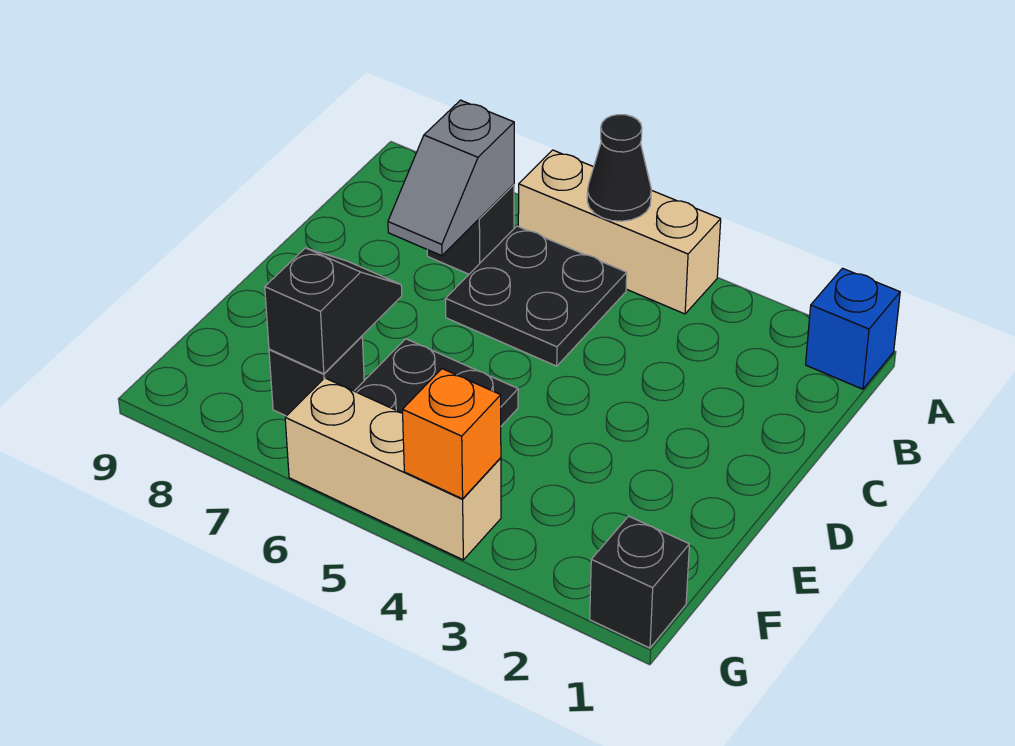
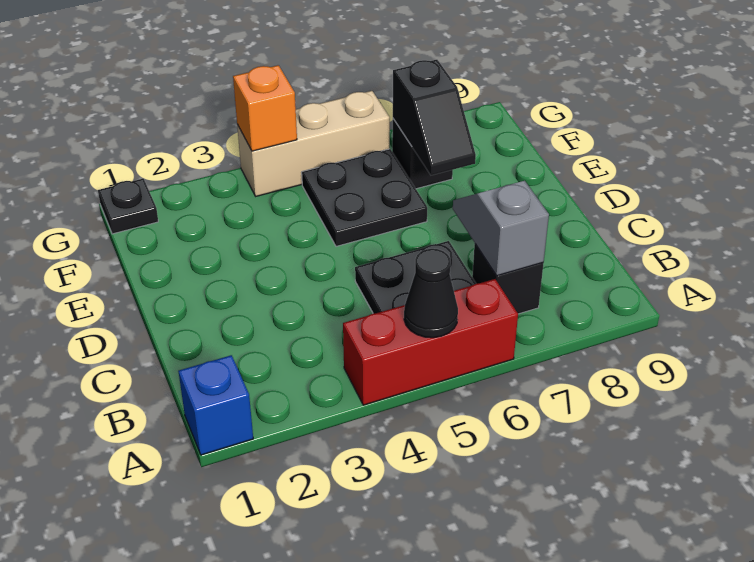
tan 1x3 brick [518,150,721,314] -> red 1x3 brick [343,279,518,405]
black 1x1 brick [590,516,689,648] -> black 1x1 plate [98,179,158,234]

